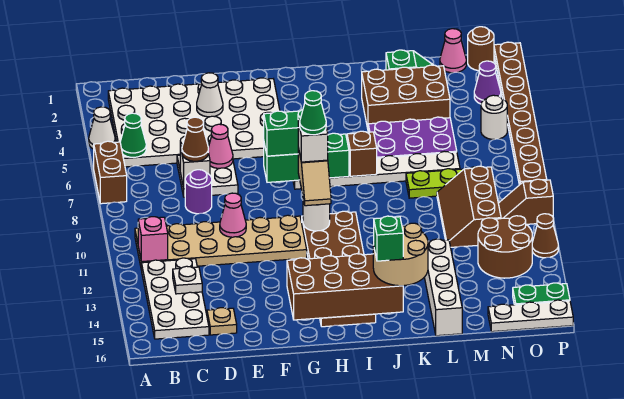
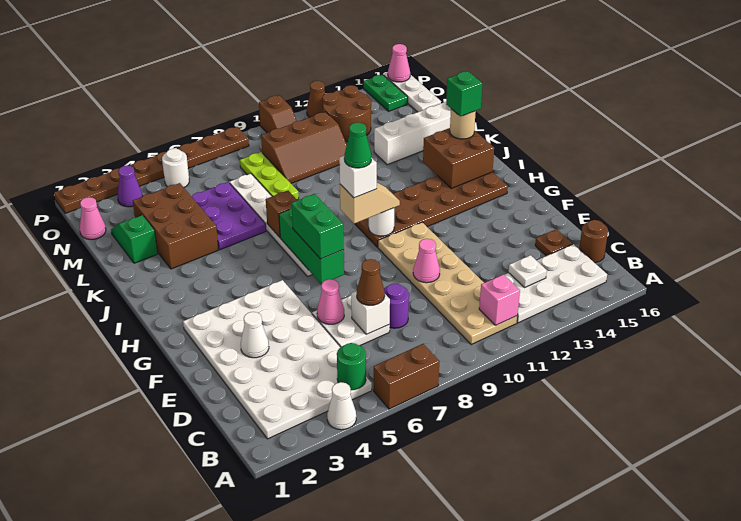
green 1x1 cone [120,113,146,157] -> green 1x1 round brick [337,343,366,390]
tan 1x1 plate [207,308,237,335] -> brown 1x1 plate [535,229,572,256]
brown 2x4 brick [287,254,403,320] -> brown 2x2 brick [423,128,494,188]
tan 2x2 round brick [373,223,428,286] -> tan 1x1 round brick [450,109,476,139]
brown 1x1 round brick [468,27,494,71] -> brown 1x1 round brick moved to [579,220,608,263]
none -> pink 1x1 cone [388,44,410,82]

